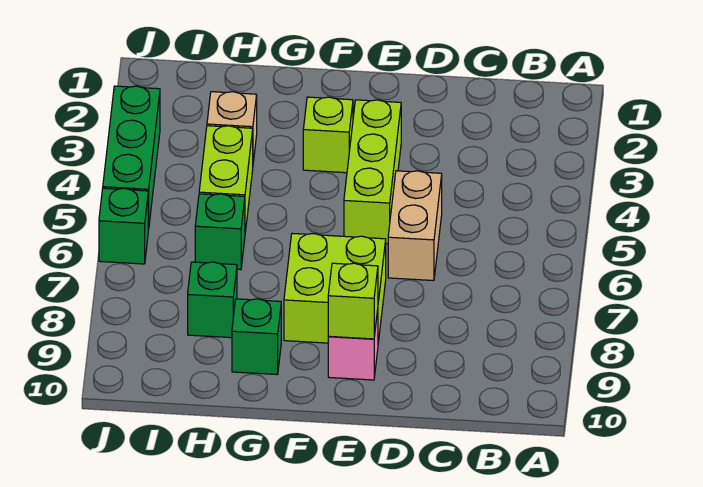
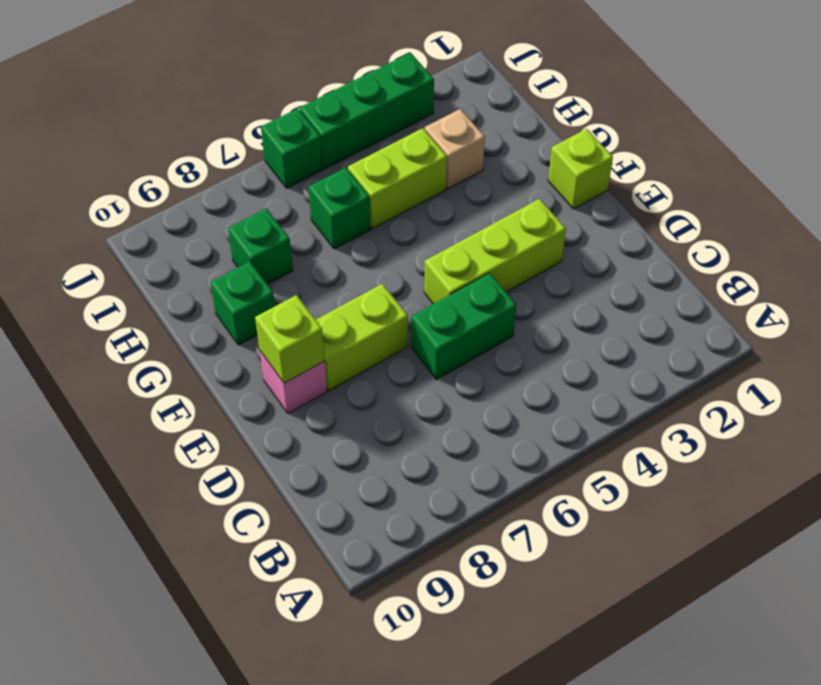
tan 1x2 brick [388,171,442,281] -> green 1x2 brick [411,273,516,379]
lime 2x2 brick [284,233,386,343] -> lime 1x2 brick [316,284,408,391]
lime 1x1 brick [303,97,353,173] -> lime 1x1 brick moved to [548,129,613,209]

